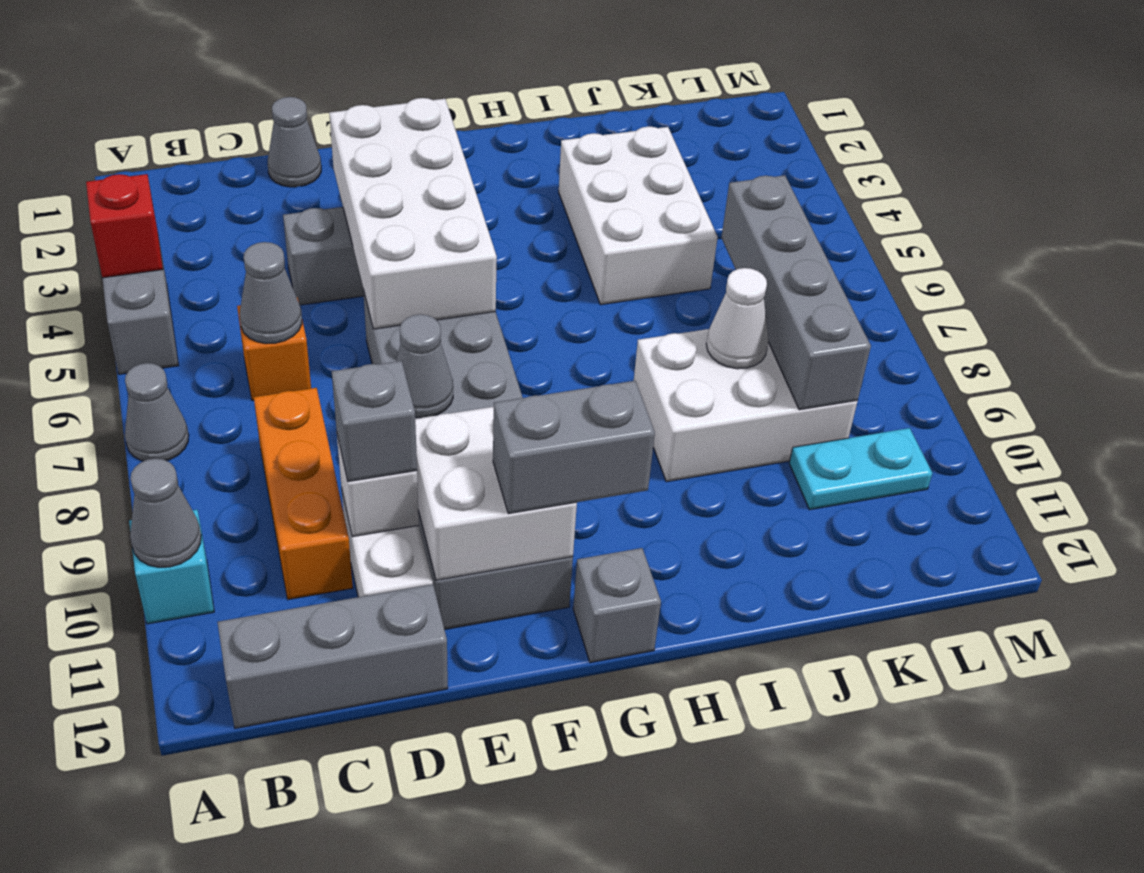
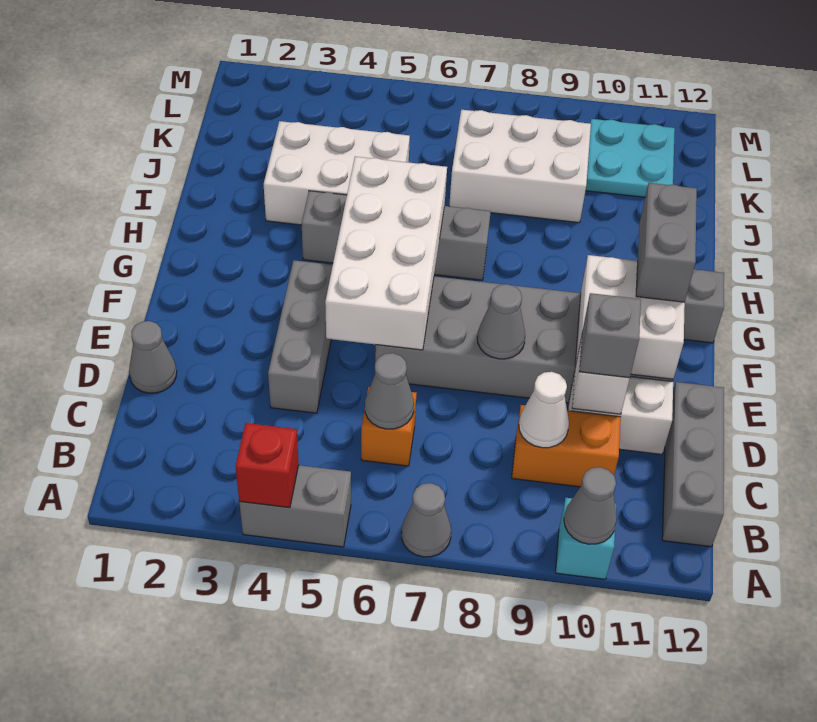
orange 1x3 brick [254,388,353,600] -> orange 1x2 brick [512,405,621,487]
white 2x4 brick [329,98,497,329] -> white 2x4 brick turned to [325,157,447,350]
white 2x3 brick [634,329,857,482] -> white 2x3 brick turned to [449,110,591,223]
white 1x1 cone [706,268,769,369] -> white 1x1 cone moved to [519,372,569,448]
grey 1x4 brick [721,175,871,410] -> grey 1x4 brick moved to [302,191,491,280]
cyan 1x2 plate [789,428,932,510] -> cyan 2x2 plate [586,119,675,197]

